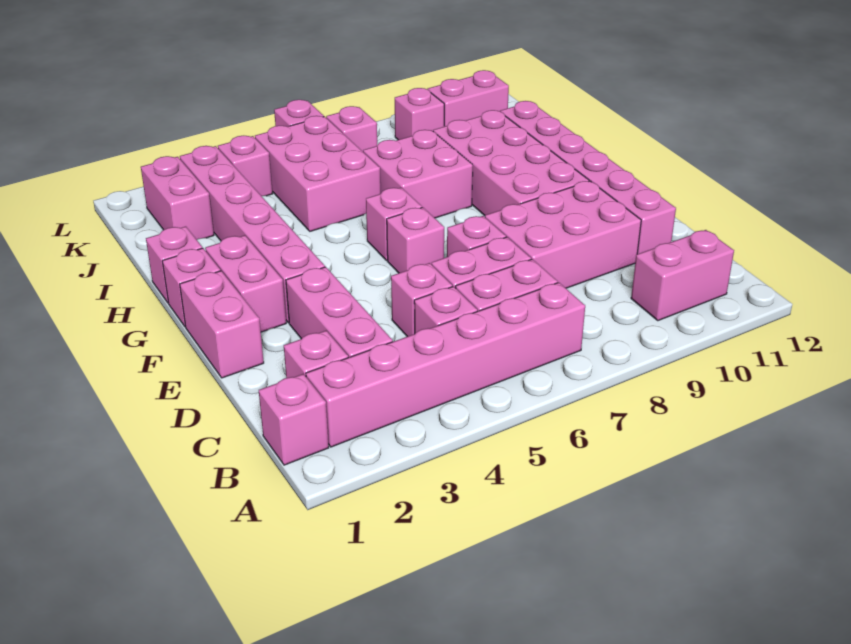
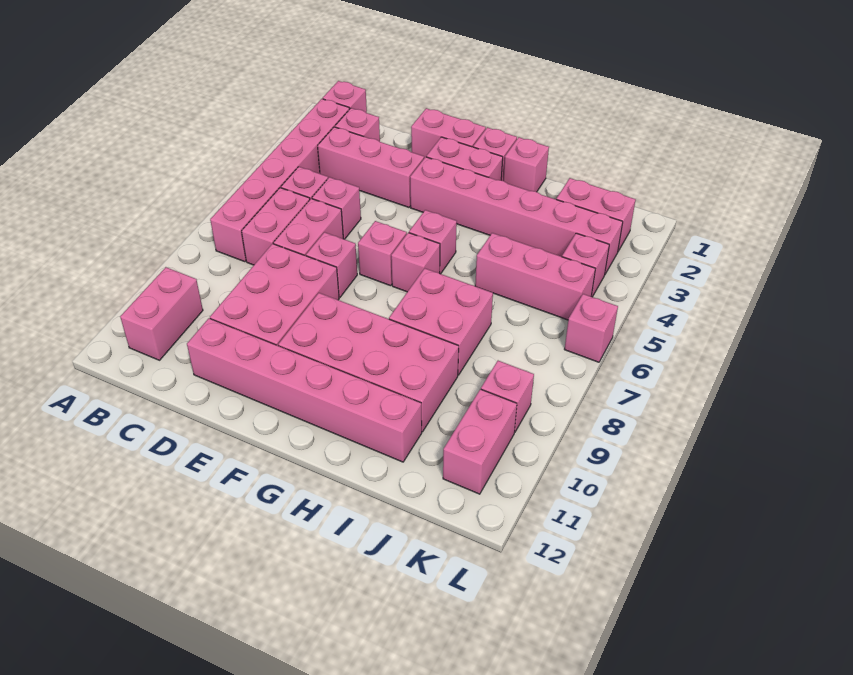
pink 2x3 brick [255,116,381,231] -> pink 1x3 brick [475,233,595,320]
pink 1x1 brick [326,106,377,151] -> pink 1x1 brick moved to [409,210,457,274]

